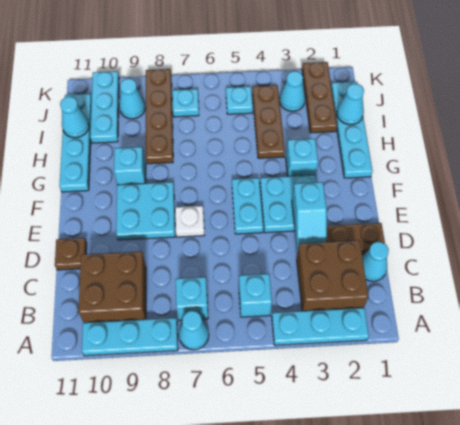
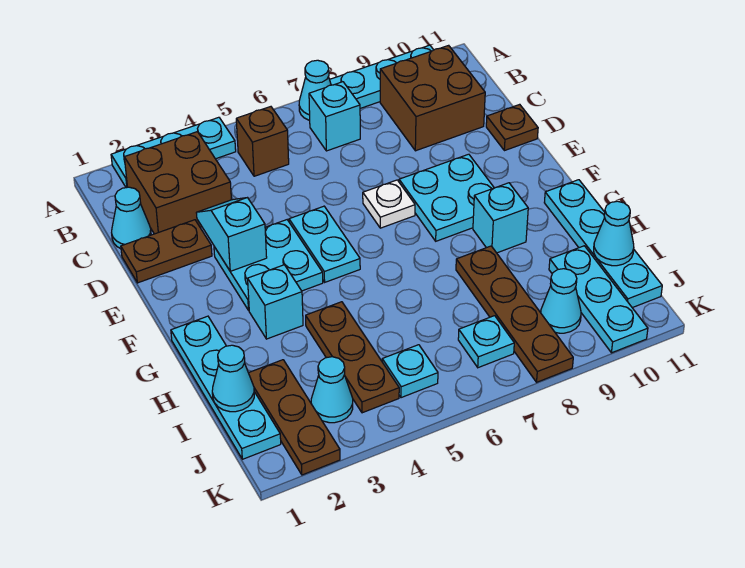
cyan 1x1 brick [239,274,272,317] -> brown 1x1 brick [236,107,289,176]

